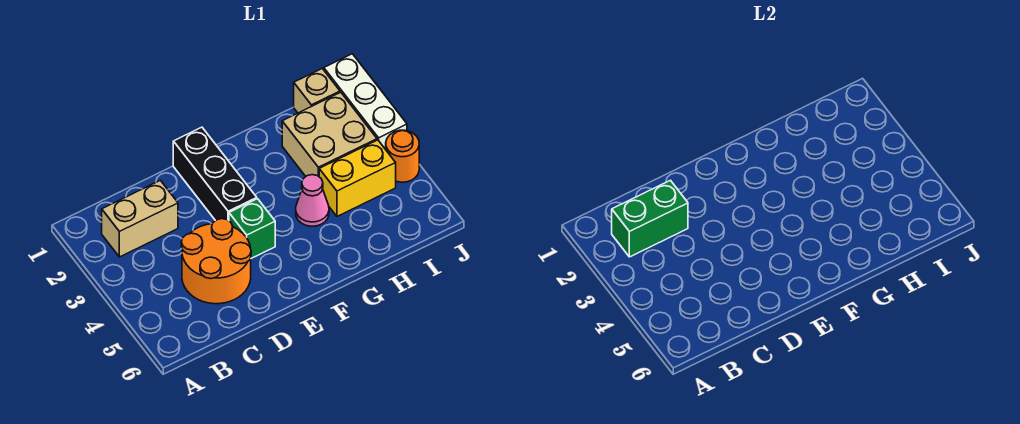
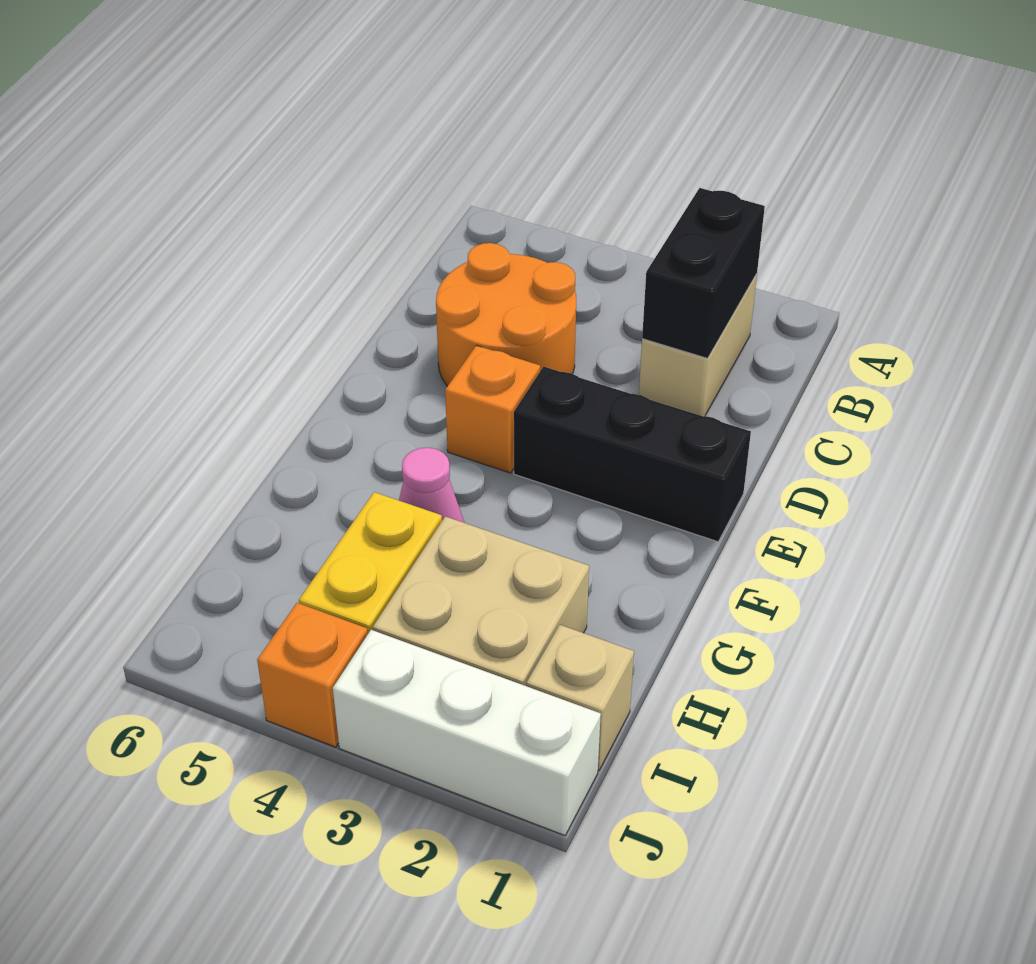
green 1x2 brick [612,180,688,257] -> black 1x2 brick [642,188,765,358]
green 1x1 brick [229,199,275,258] -> orange 1x1 brick [445,345,540,473]
orange 1x1 round brick [386,130,419,182] -> orange 1x1 brick [257,603,368,747]

